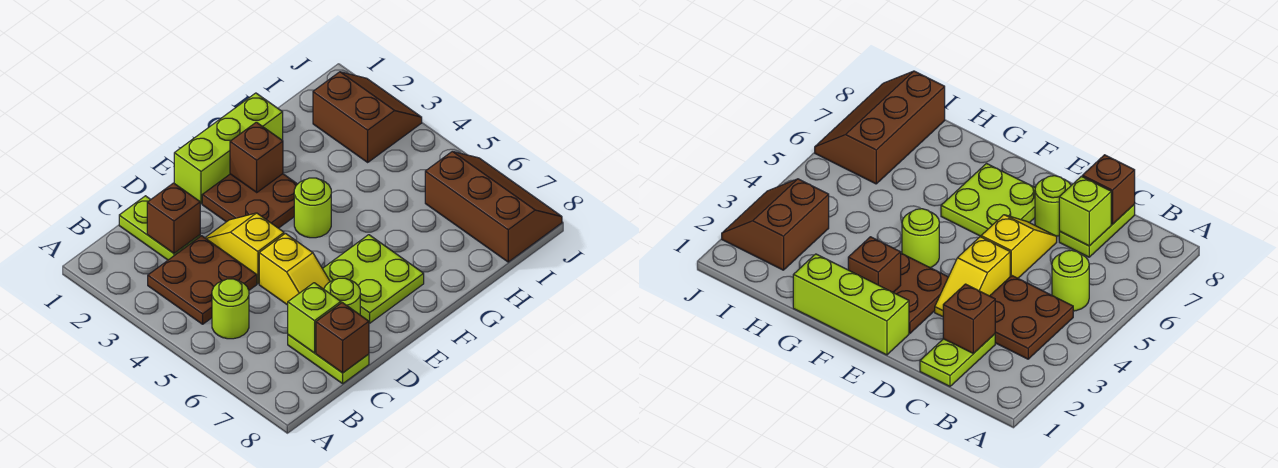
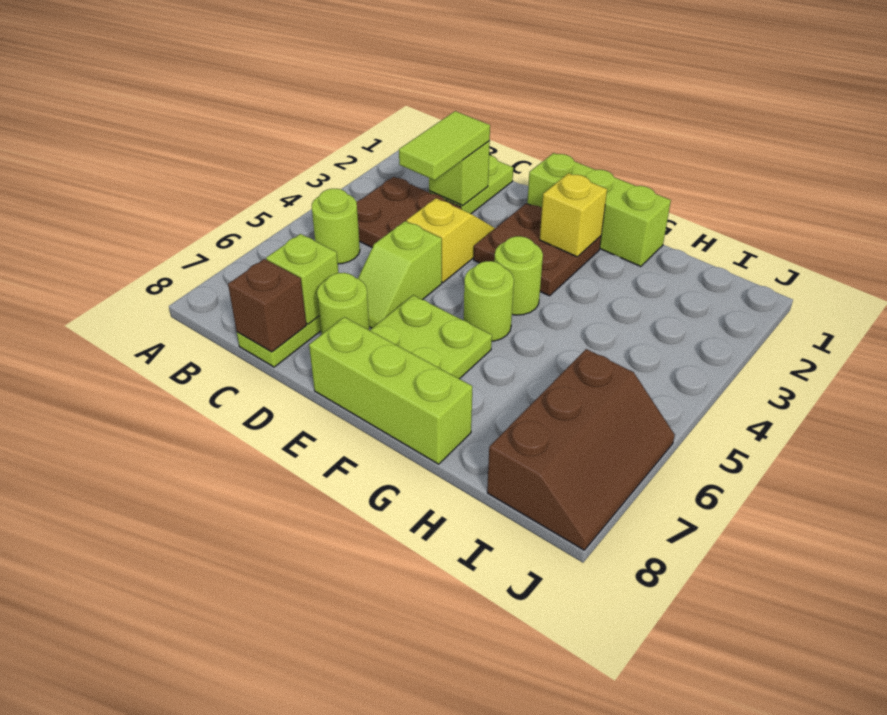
brown 1x1 brick [147,183,200,253] -> lime 1x1 brick [429,141,490,205]
none -> lime 1x2 tile [399,111,490,180]
yellow 1x2 slope [259,234,330,305] -> lime 1x2 slope [358,221,442,328]
none -> lime 1x3 brick [309,317,472,464]
brown 1x1 brick [230,122,283,192] -> yellow 1x1 brick [540,173,607,257]
none -> lime 1x1 round brick [464,261,514,341]
brown 2x2 slope [313,72,422,162] -> none

